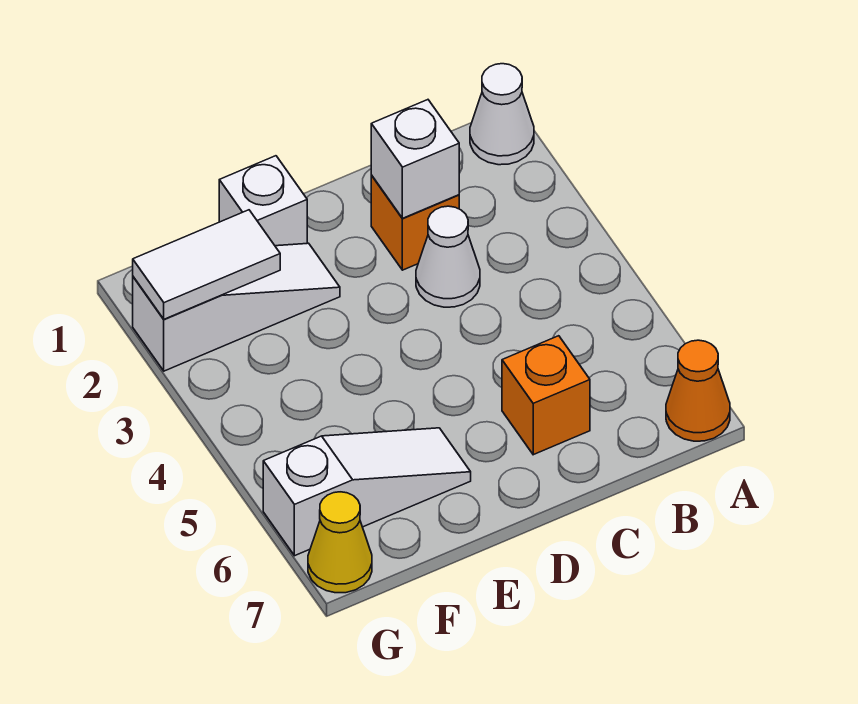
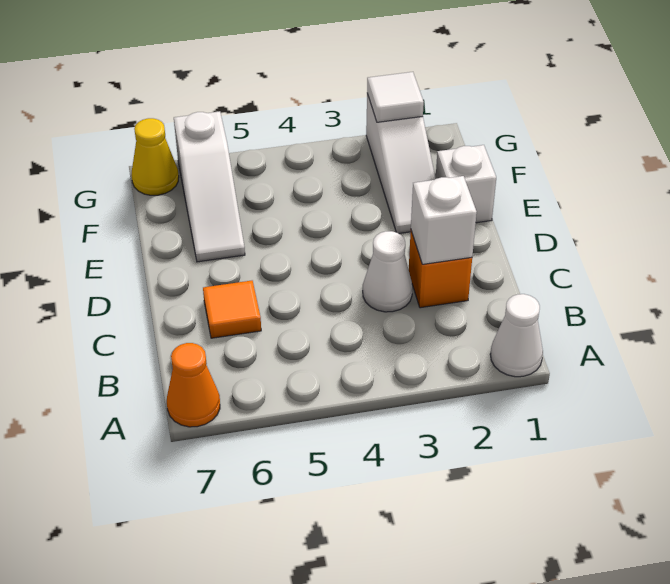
orange 1x1 brick [502,336,590,455] -> orange 1x1 tile [203,281,261,338]
white 1x2 tile [133,210,280,319] -> white 1x1 tile [367,72,424,122]

